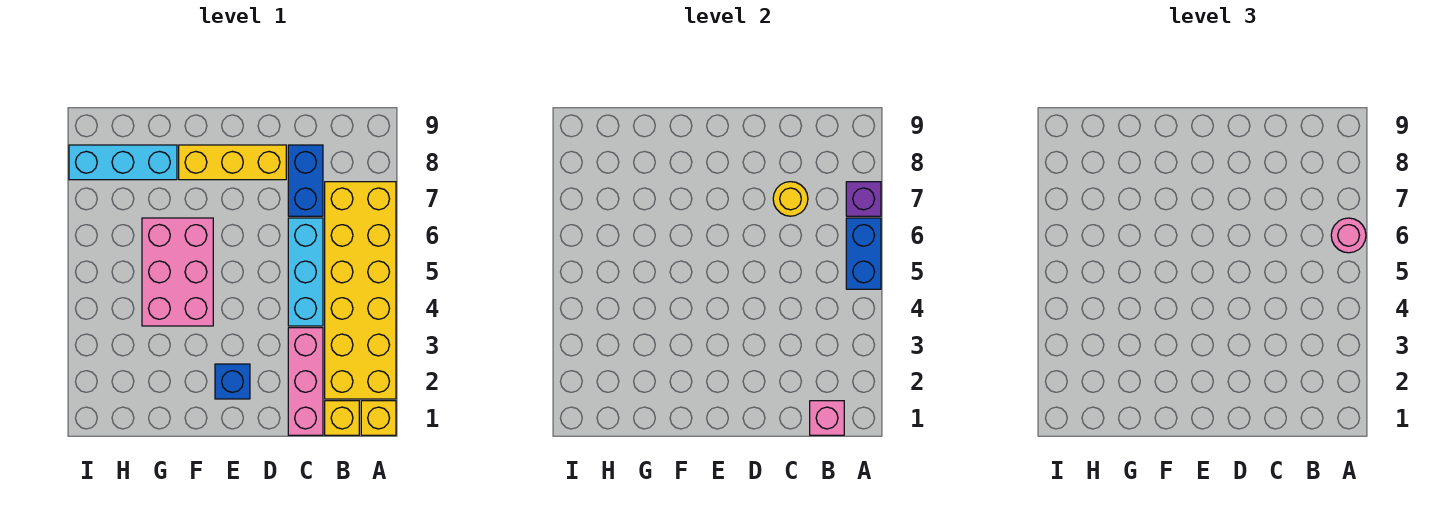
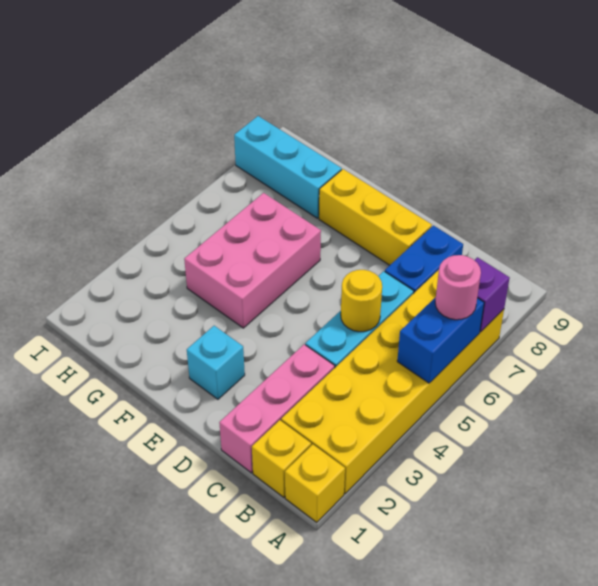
pink 1x1 brick [810,401,844,435] -> none
yellow 1x1 round brick [773,182,808,216] -> yellow 1x1 round brick moved to [341,270,382,332]
blue 1x1 brick [215,364,250,399] -> cyan 1x1 brick [187,326,245,399]

